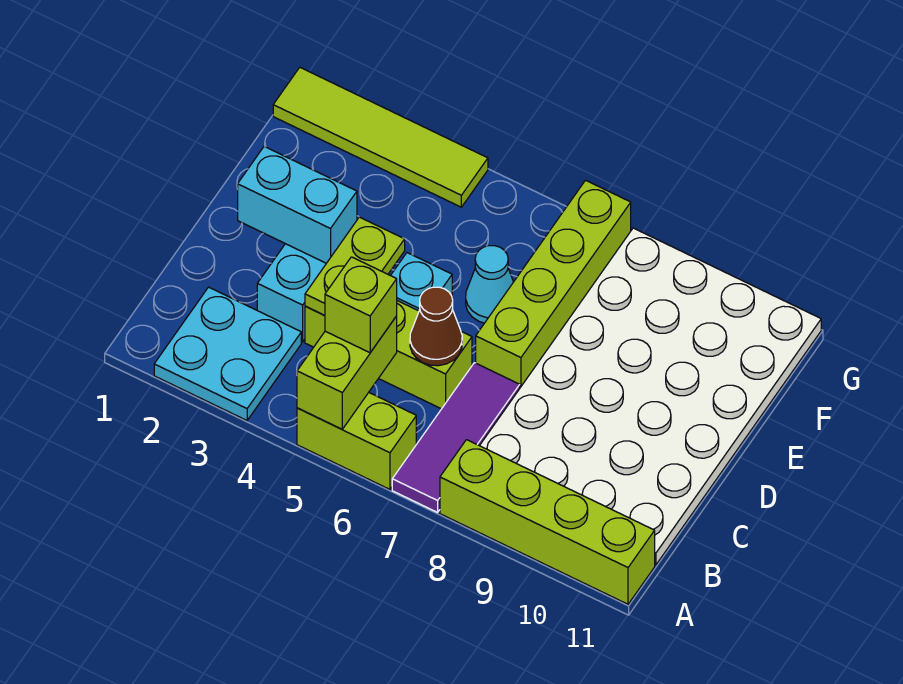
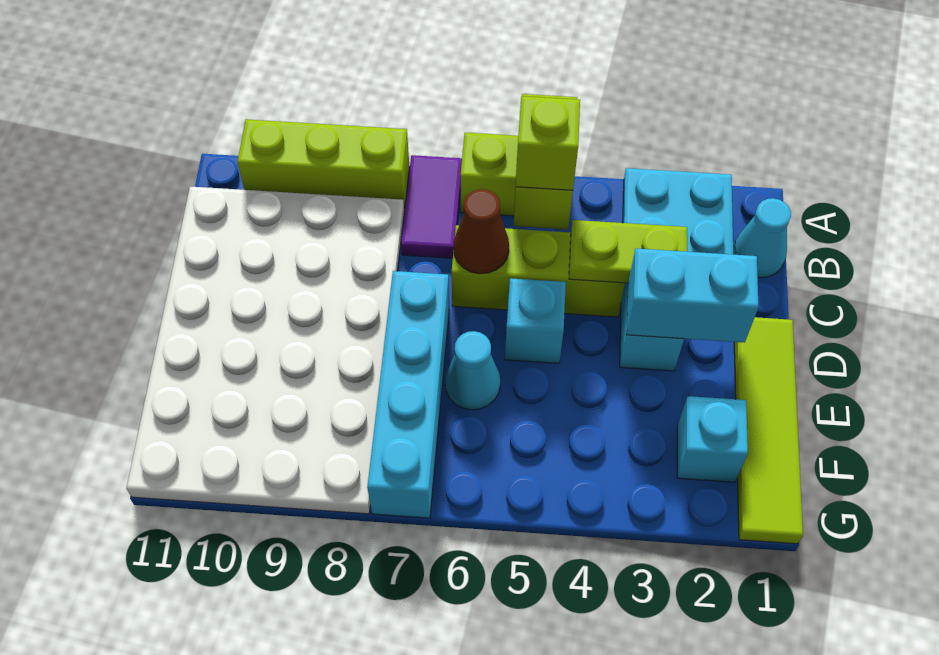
purple 1x3 tile [392,363,520,512] -> purple 1x2 tile [401,155,462,258]
lime 1x4 brick [440,440,655,604] -> lime 1x3 brick [237,119,410,209]
none -> cyan 1x1 cone [733,198,791,278]
lime 1x2 plate [305,217,405,315] -> lime 1x2 plate turned to [569,220,687,283]
lime 1x4 brick [476,180,631,388] -> cyan 1x4 brick [367,271,449,518]
none -> cyan 1x1 brick [677,396,748,482]
lime 1x4 tile [273,68,488,207] -> lime 1x4 tile turned to [734,317,803,544]

